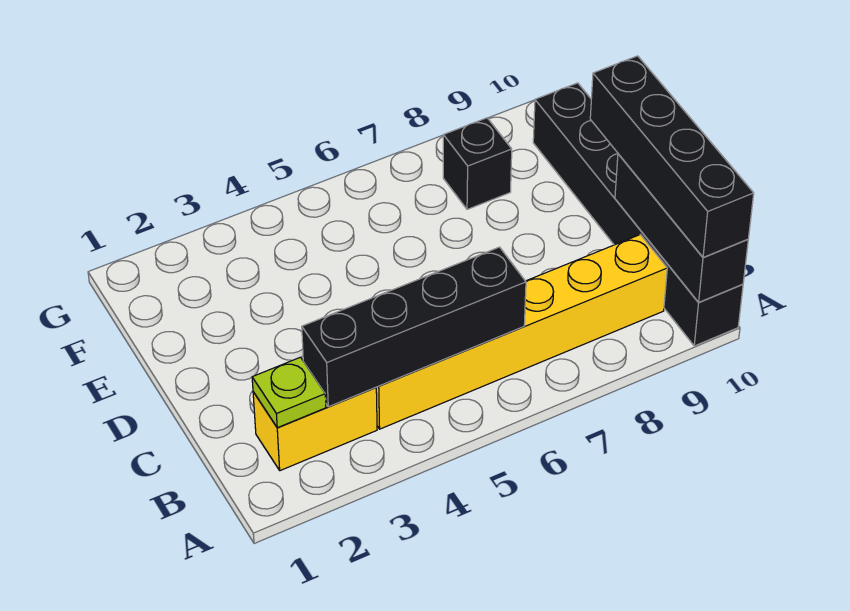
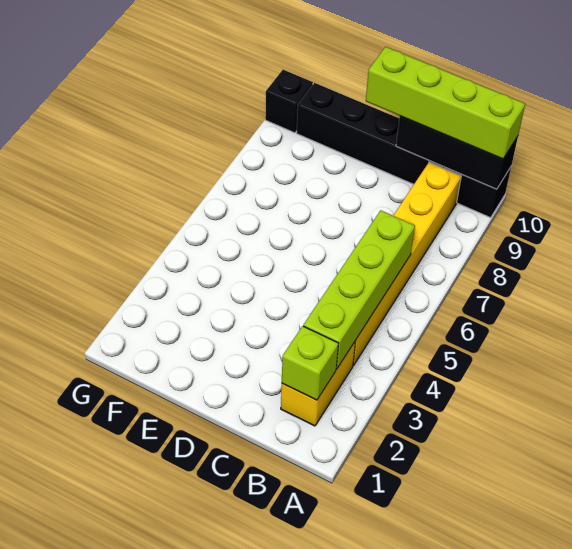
black 1x4 brick [590,56,754,257] -> lime 1x4 brick [366,47,525,159]
lime 1x1 plate [252,357,326,428] -> lime 1x1 brick [282,326,338,400]
black 1x4 brick [302,247,526,407] -> lime 1x4 brick [303,210,415,369]
black 1x1 brick [443,118,512,209] -> black 1x1 brick moved to [265,70,313,133]

